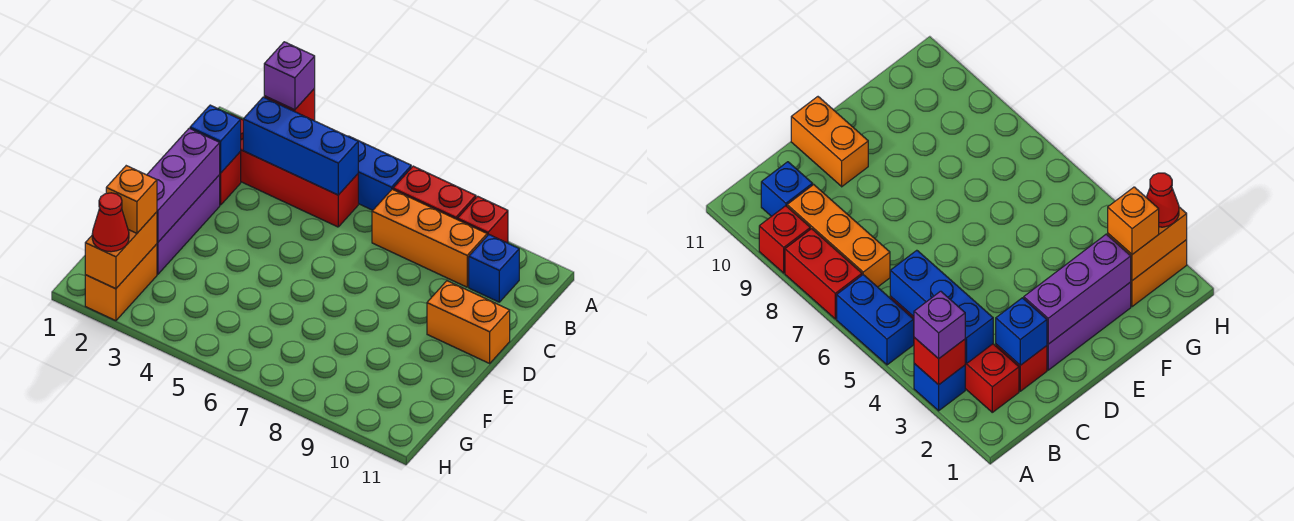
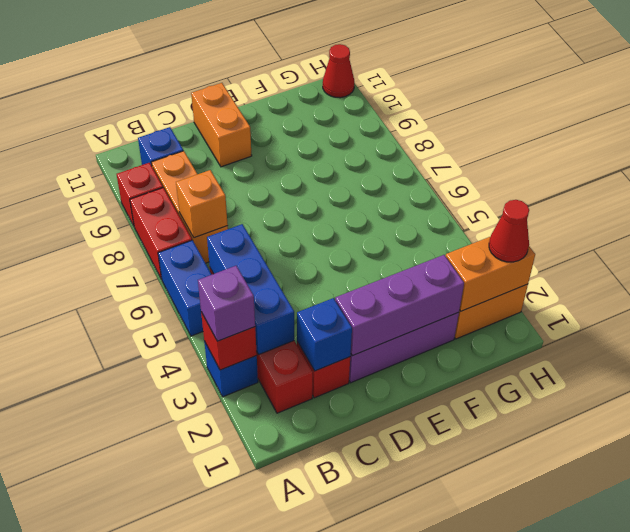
orange 1x1 brick [106,166,157,233] -> orange 1x1 brick moved to [176,170,228,238]
none -> red 1x1 cone [323,44,354,98]

